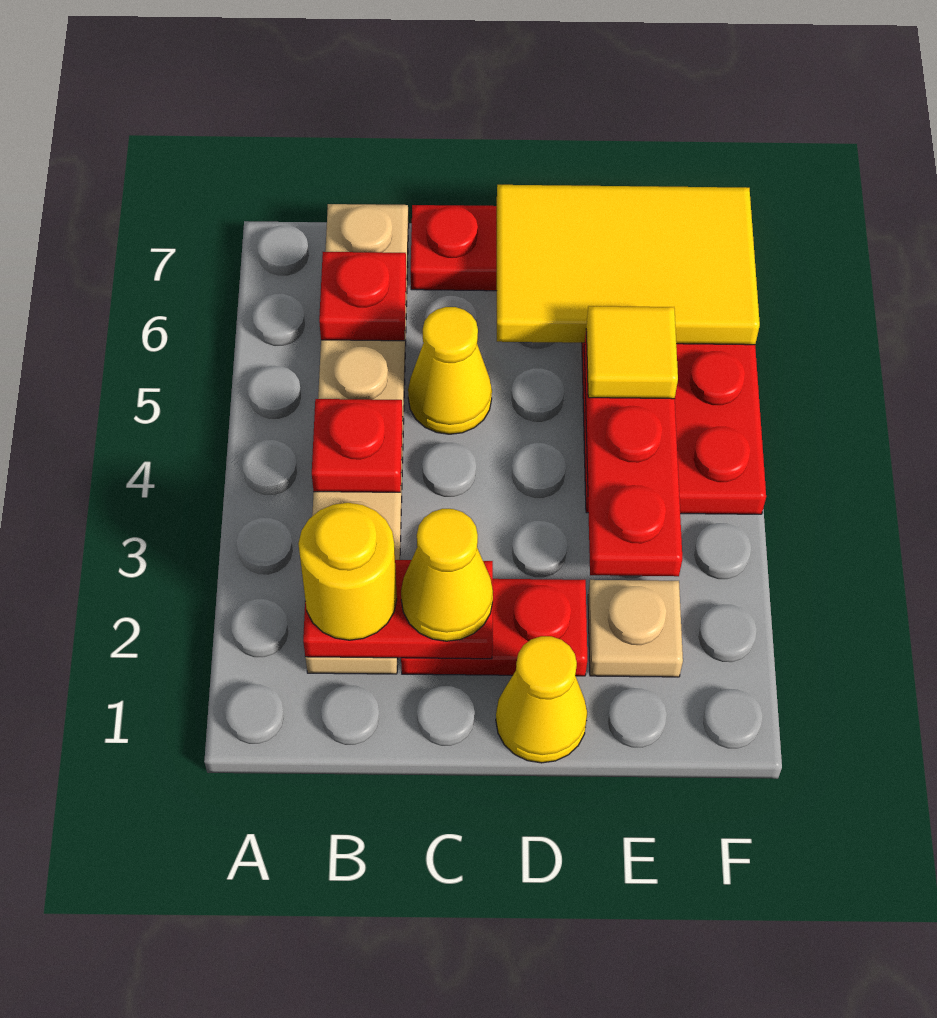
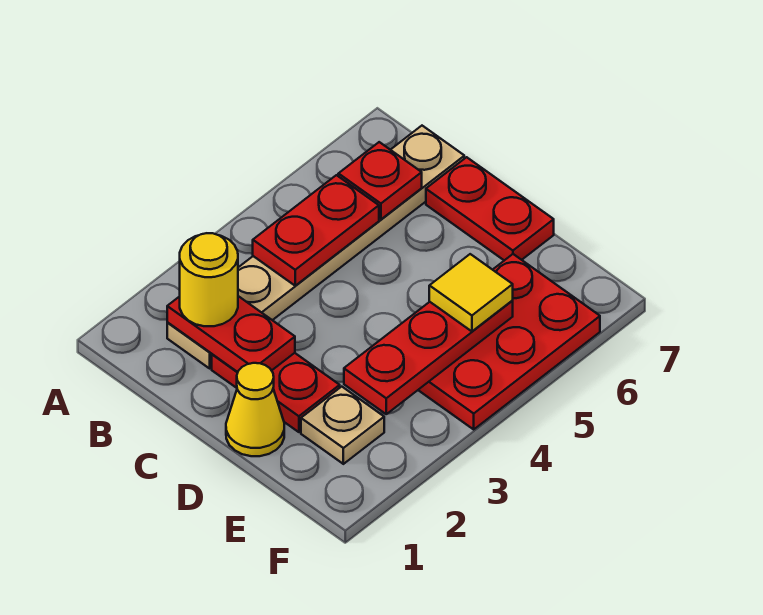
red 1x1 plate [312,399,403,492] -> red 1x2 plate [253,175,379,286]
yellow 1x1 cone [401,509,493,641] -> none
yellow 1x1 cone [408,307,492,434] -> none
yellow 2x3 tile [497,185,760,345] -> none

